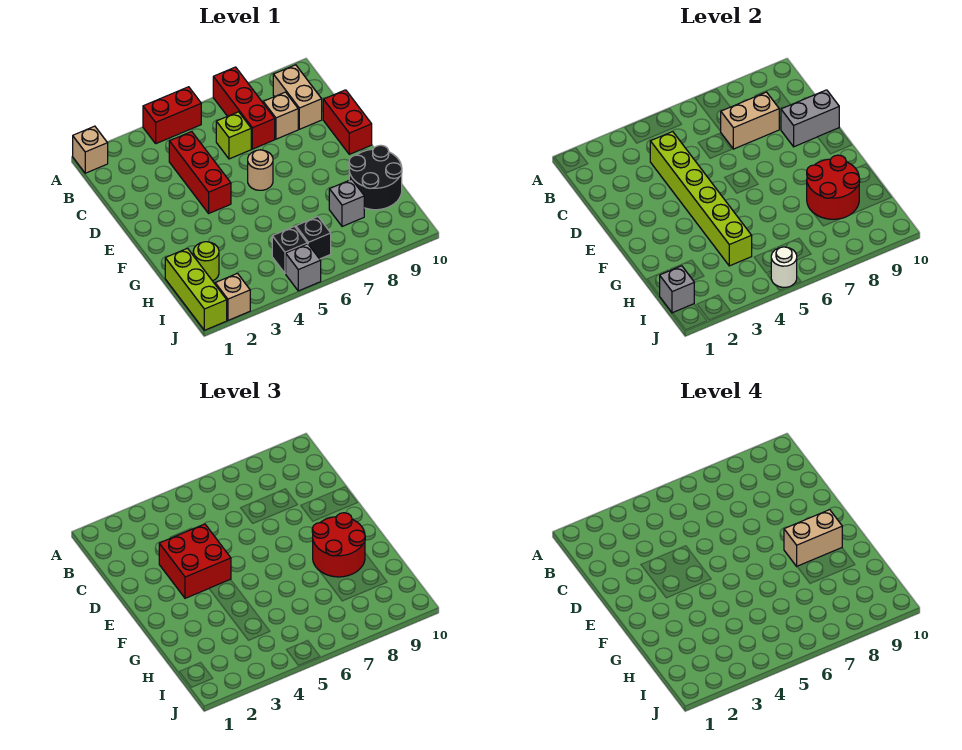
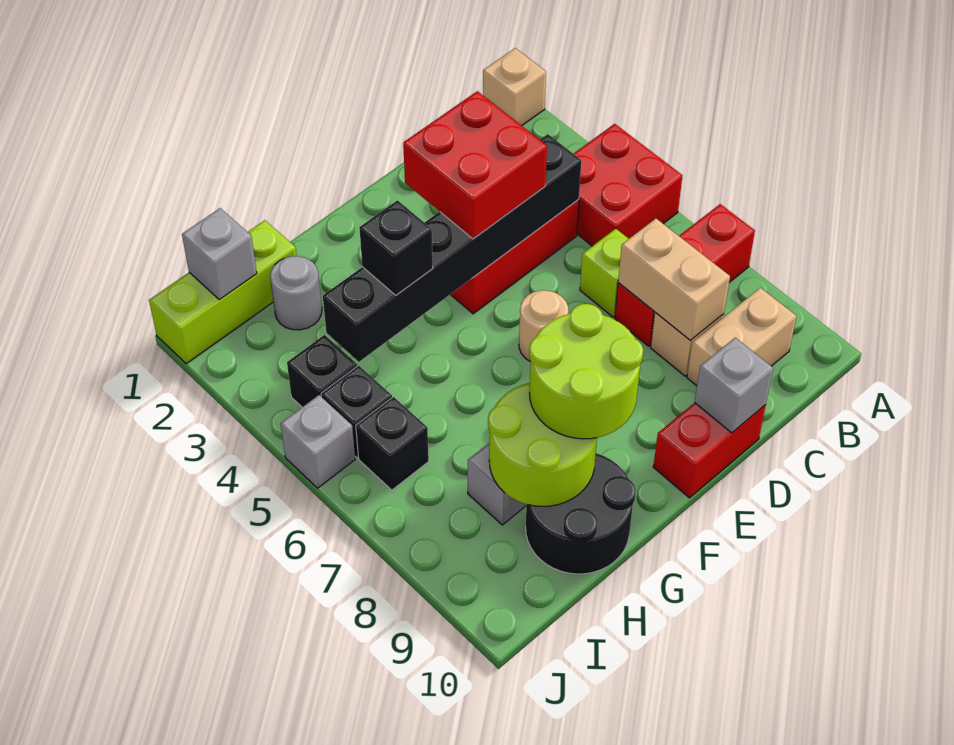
red 1x2 brick [143,87,201,144] -> red 2x2 brick [574,124,682,246]
lime 1x6 brick [650,132,752,266] -> black 1x6 brick [323,134,581,362]
grey 1x2 brick [781,90,839,147] -> grey 1x1 brick [695,338,773,433]
red 2x2 round brick [312,513,365,577] -> lime 2x2 round brick [529,304,643,439]
tan 1x2 brick [784,510,842,566] -> none
none -> black 1x1 brick [359,200,433,295]
red 2x2 round brick [807,155,860,219] -> lime 2x2 round brick [488,383,597,506]
lime 1x1 round brick [193,242,219,281] -> grey 1x1 round brick [270,256,322,330]
none -> black 1x1 brick [287,335,357,407]
tan 1x1 brick [215,273,250,320] -> none
white 1x1 round brick [771,247,797,287] -> none

